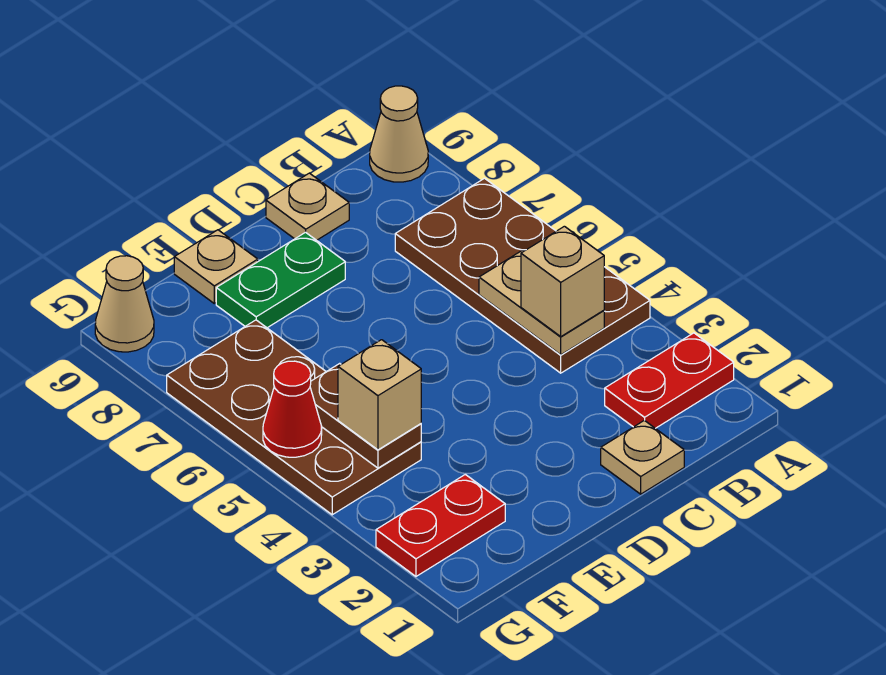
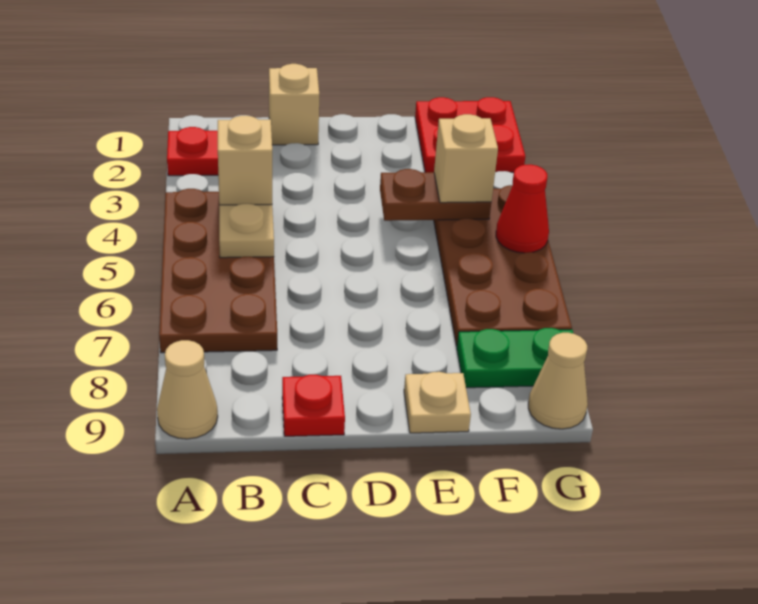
tan 1x1 plate [601,420,684,494] -> tan 1x1 brick [269,64,319,145]
tan 1x1 plate [266,173,349,240] -> red 1x1 plate [282,375,345,436]
green 1x2 plate [216,232,345,328] -> green 1x2 plate moved to [457,328,574,388]
red 1x2 plate [376,474,505,576] -> red 2x2 plate [415,97,525,172]
brown 1x2 plate [310,363,421,468] -> brown 1x2 plate turned to [380,169,491,221]

